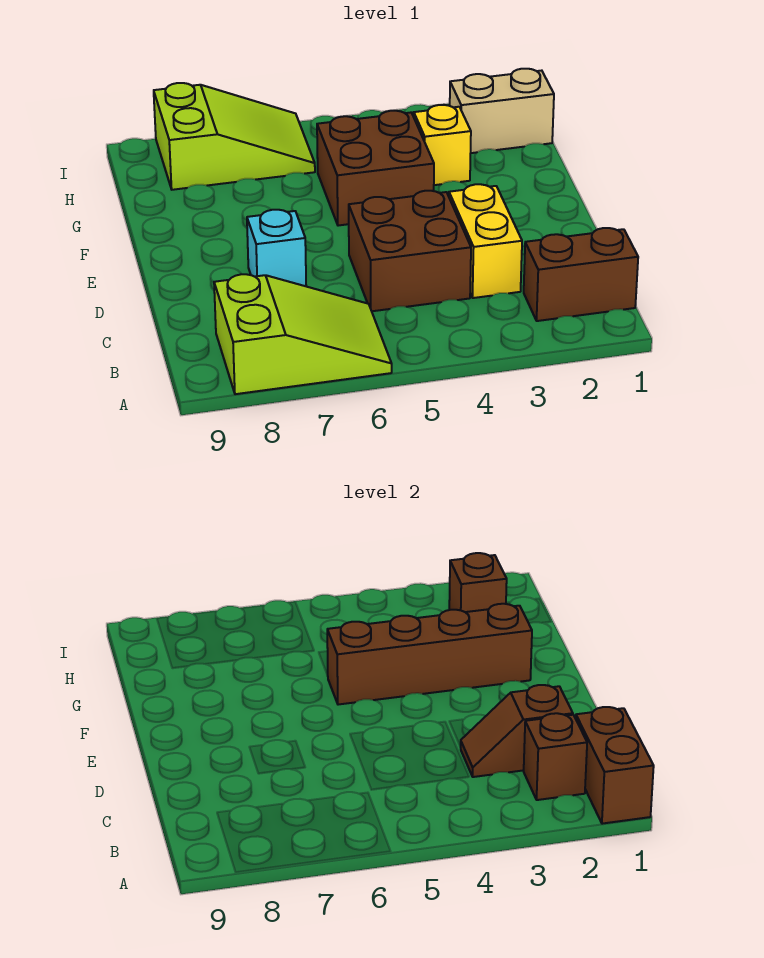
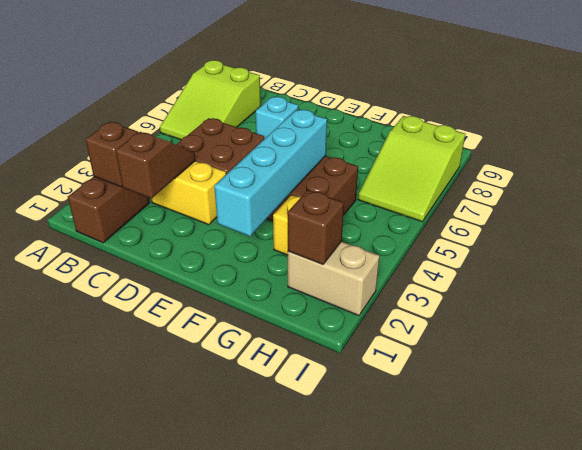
brown 1x2 brick [576,707,654,824] -> none
brown 1x4 brick [327,604,532,705] -> cyan 1x4 brick [214,110,327,236]
tan 1x2 brick [450,69,554,153] -> tan 1x2 brick turned to [288,241,380,316]

